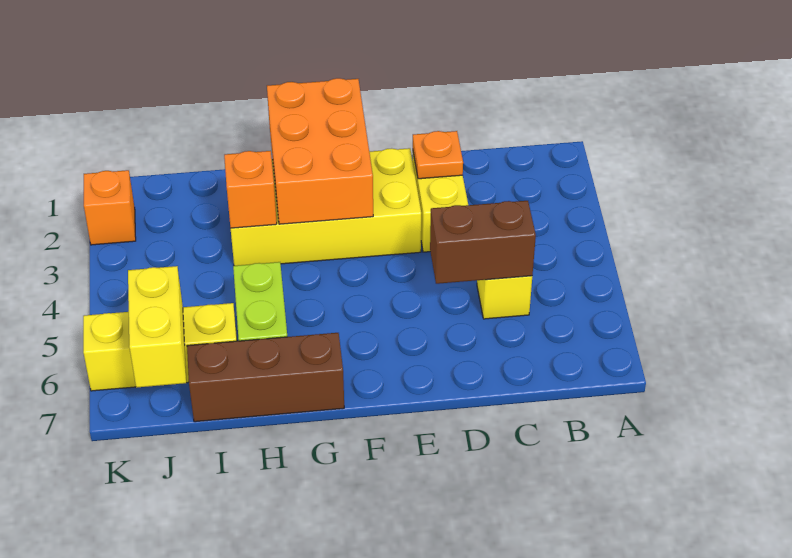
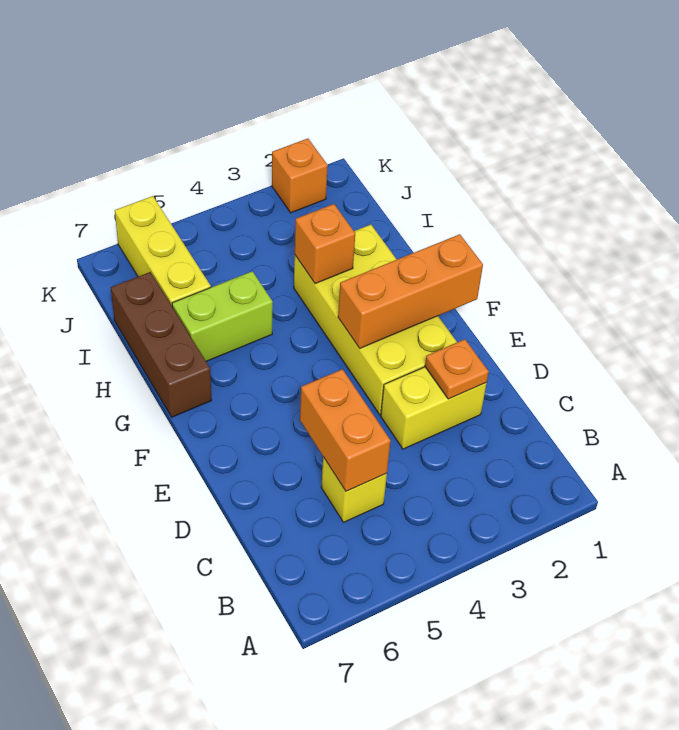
brown 1x2 brick [430,201,536,284] -> orange 1x2 brick [300,369,391,491]
orange 2x3 brick [267,78,373,224] -> orange 1x3 brick [338,234,483,348]
yellow 1x2 brick [128,266,186,388] -> none

